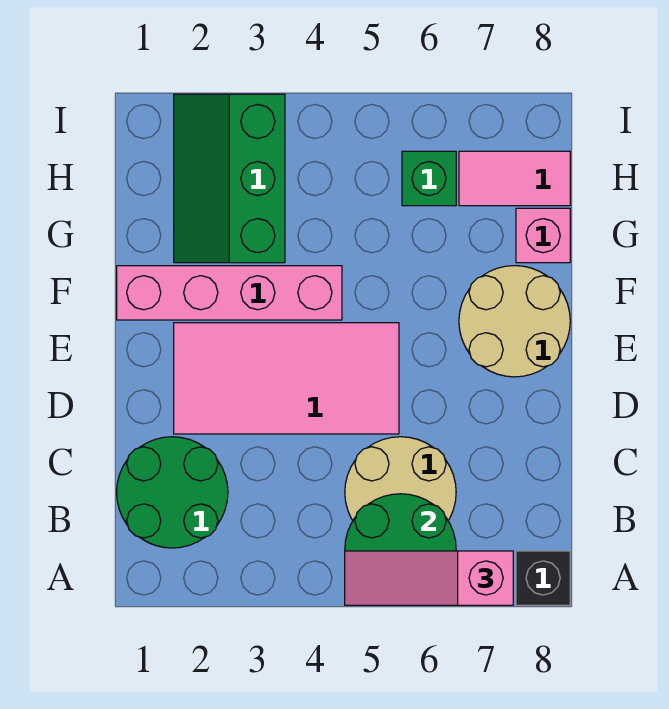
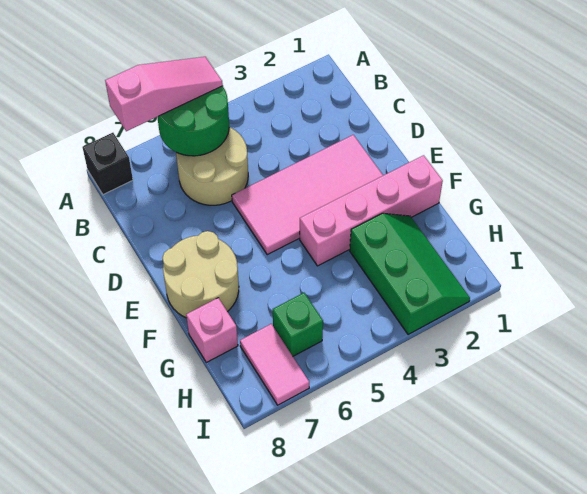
green 2x2 round brick [117,437,228,548] -> none
pink 1x2 tile [459,151,570,206] -> pink 1x2 tile turned to [240,324,309,405]

